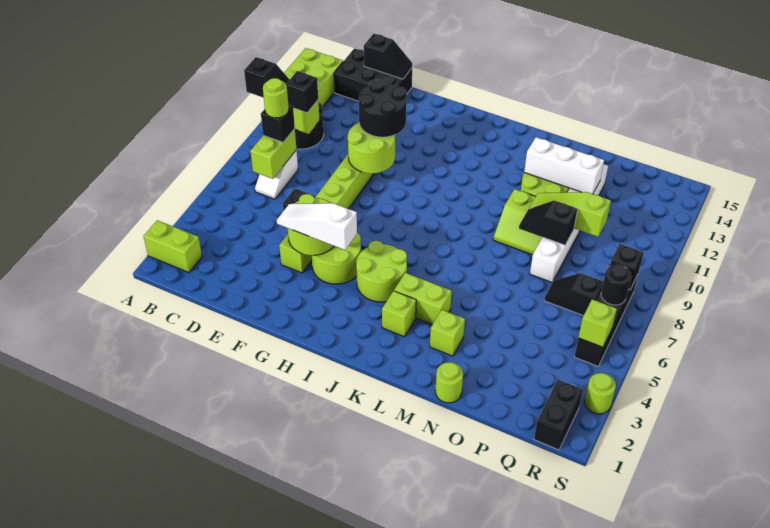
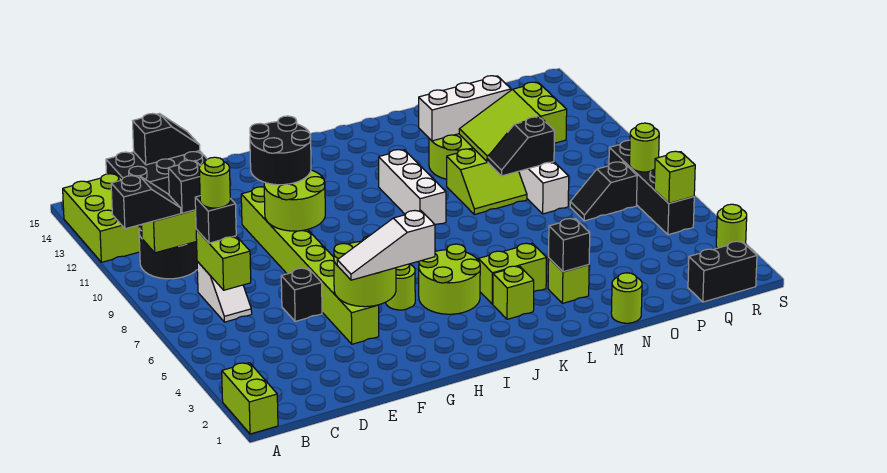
lime 1x2 brick [143,220,202,272] -> lime 1x2 brick turned to [222,363,278,434]
lime 2x2 round brick [311,233,361,284] -> lime 1x1 round brick [386,264,415,310]
none -> white 1x3 brick [379,150,446,225]
lime 1x3 slope [529,192,611,237] -> lime 2x3 slope [459,82,567,162]
black 1x2 brick [534,380,583,450] -> black 1x2 brick turned to [688,241,757,302]
black 1x1 round brick [601,265,632,305] -> lime 1x1 round brick [630,123,659,172]
black 1x1 brick [610,244,644,290] -> black 1x1 brick moved to [549,219,590,272]

